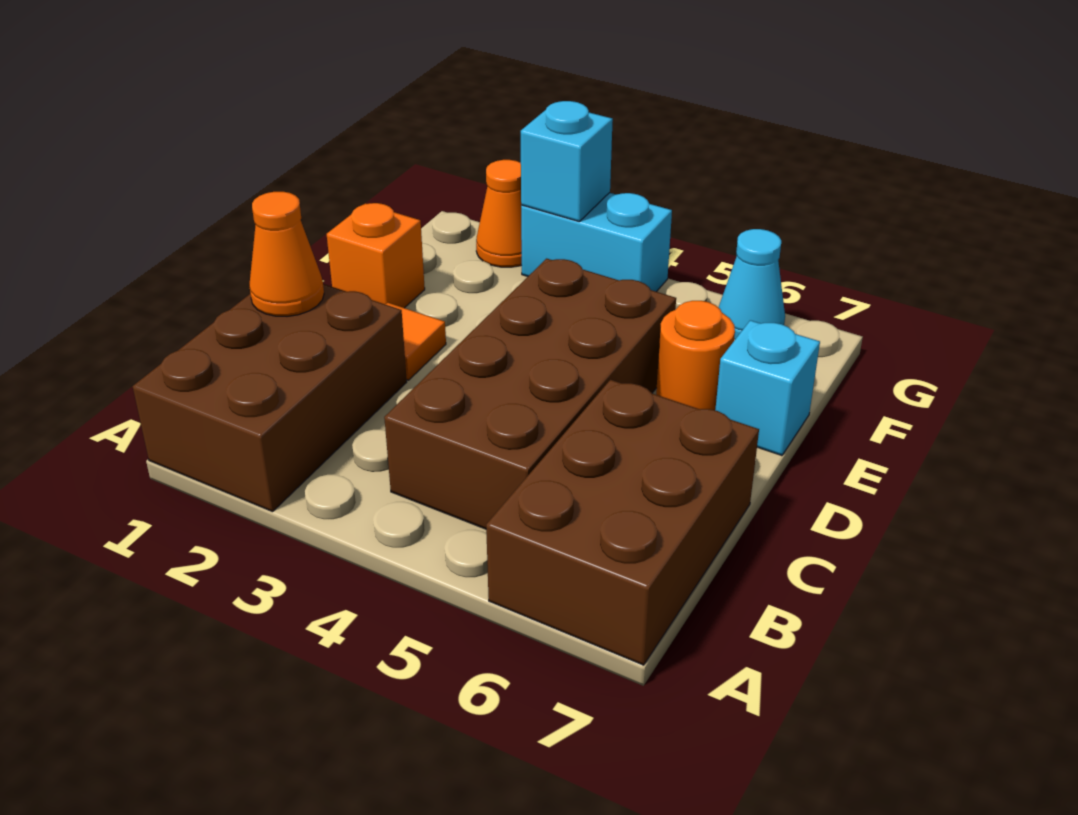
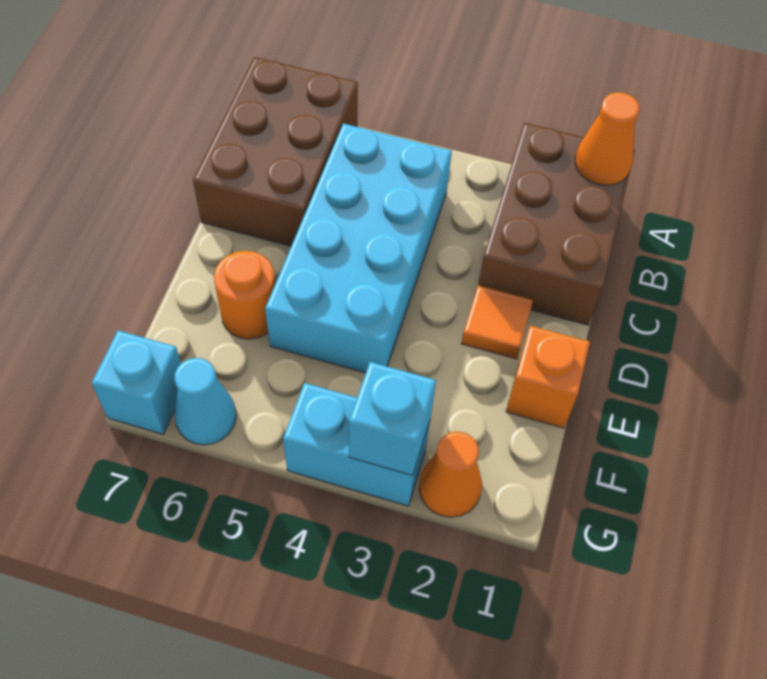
brown 2x4 brick [384,259,676,529] -> cyan 2x4 brick [265,124,452,373]
orange 1x1 cone [249,192,324,316] -> orange 1x1 cone moved to [575,92,640,185]
cyan 1x1 brick [715,320,820,456] -> cyan 1x1 brick moved to [92,330,181,434]

